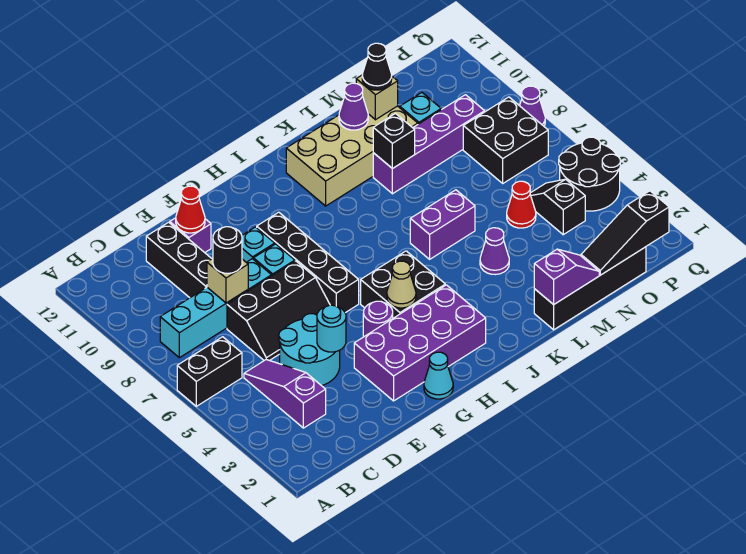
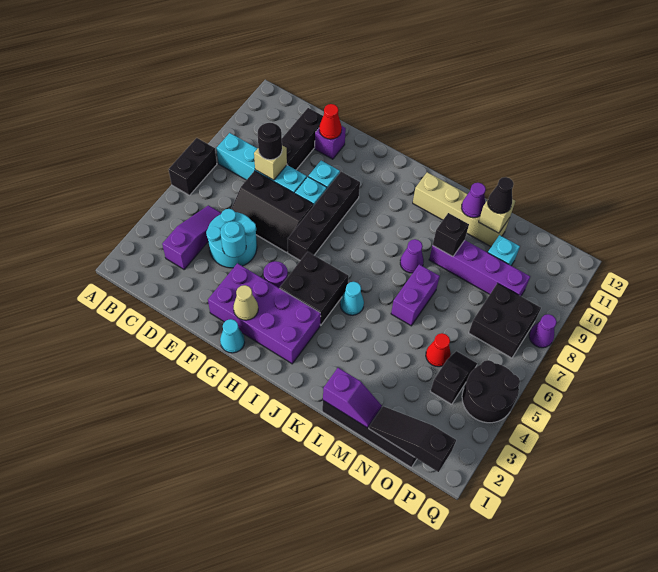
black 1x2 brick [177,337,242,406] -> black 1x2 brick turned to [168,138,217,195]
tan 1x1 cone [387,261,416,308] -> tan 1x1 cone moved to [233,285,258,320]
none -> cyan 1x1 cone [340,282,364,315]
tan 2x4 brick [286,106,418,206] -> tan 1x4 brick [413,172,510,247]
purple 1x2 brick [410,190,475,259] -> purple 1x2 brick turned to [391,264,440,326]
purple 1x1 cone [480,228,509,275] -> purple 1x1 cone moved to [400,239,424,273]

